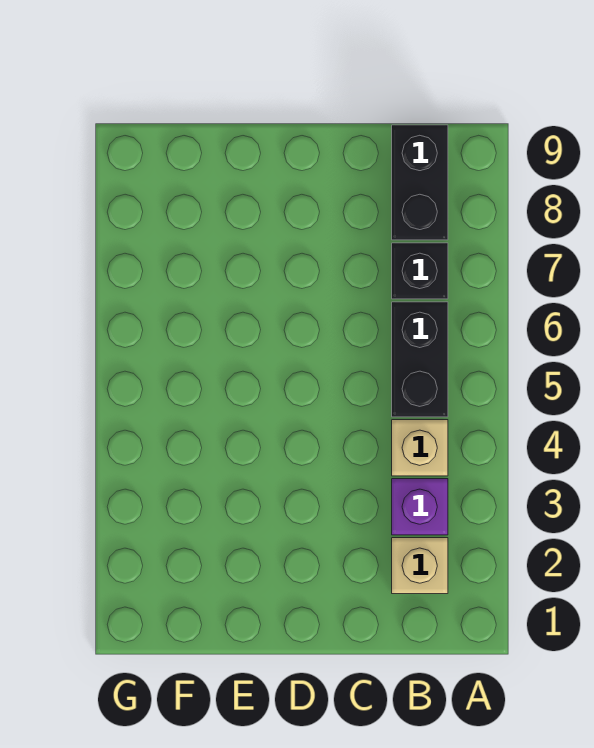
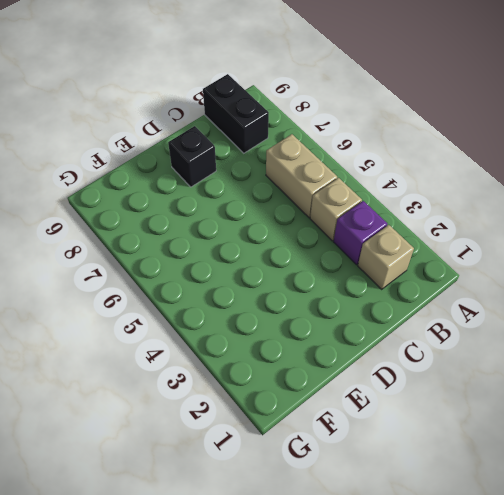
black 1x2 brick [392,302,448,417] -> tan 1x2 brick [266,134,337,218]
black 1x1 brick [392,243,448,299] -> black 1x1 brick moved to [168,126,216,187]

